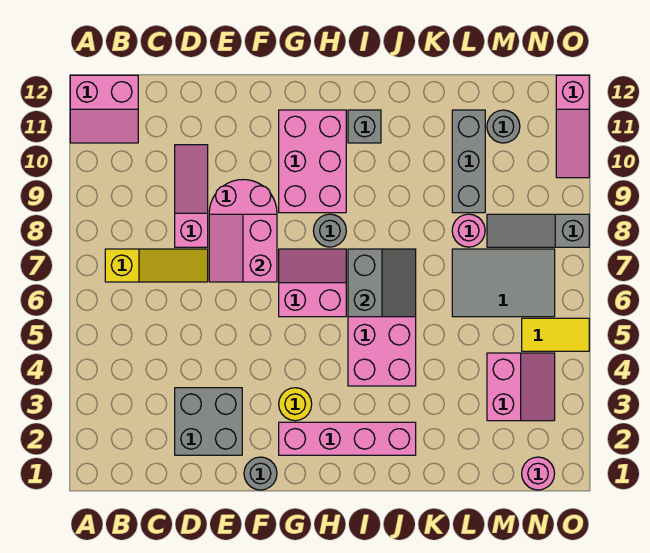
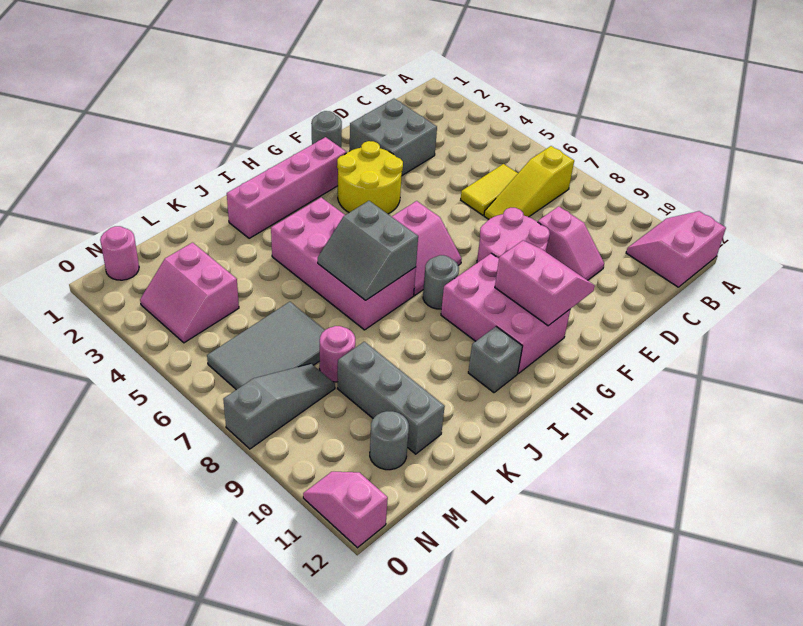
pink 1x3 slope [175,145,208,247] -> pink 1x2 slope [538,206,604,280]
pink 2x2 slope [209,214,277,282] -> pink 2x2 slope moved to [495,241,595,326]
yellow 1x1 round brick [279,388,312,421] -> yellow 2x2 round brick [337,141,403,214]
yellow 1x2 tile [522,318,589,351] -> yellow 1x2 tile moved to [461,164,518,215]
pink 1x3 slope [556,75,589,178] -> pink 1x2 slope [303,472,388,548]

